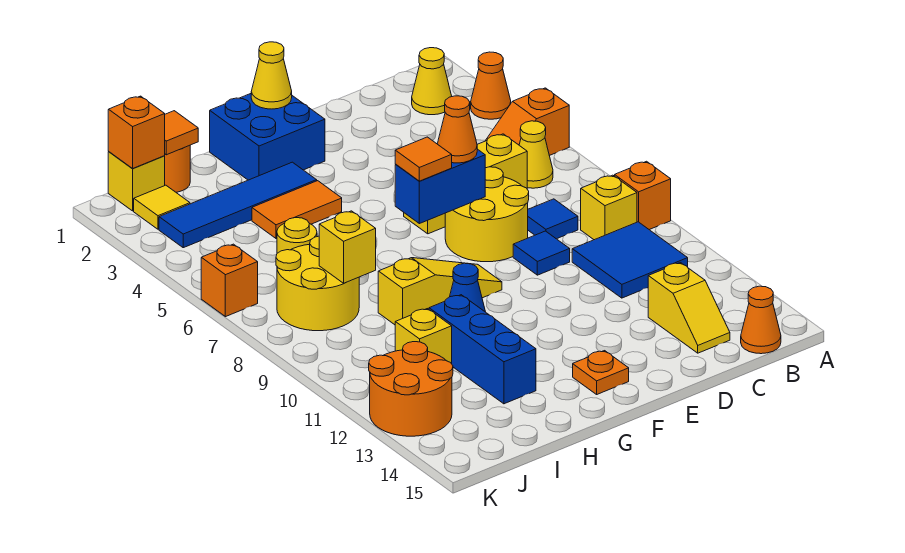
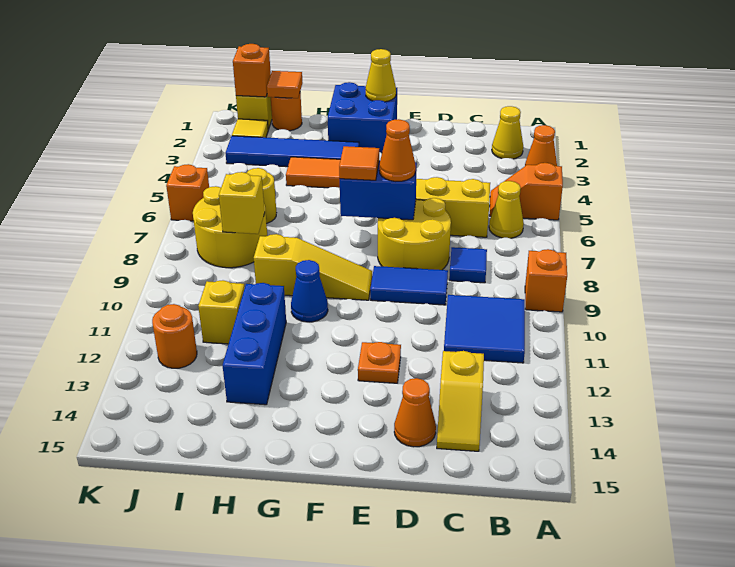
yellow 1x1 brick [581,175,637,240] -> none
orange 1x1 cone [741,286,781,354] -> orange 1x1 cone moved to [394,378,436,447]
blue 1x1 tile [513,231,570,275] -> blue 1x2 tile [370,266,448,305]
orange 1x1 plate [573,351,629,394] -> orange 1x1 plate moved to [358,342,401,383]
orange 2x2 round brick [369,342,453,436] -> orange 1x1 round brick [152,304,197,368]

